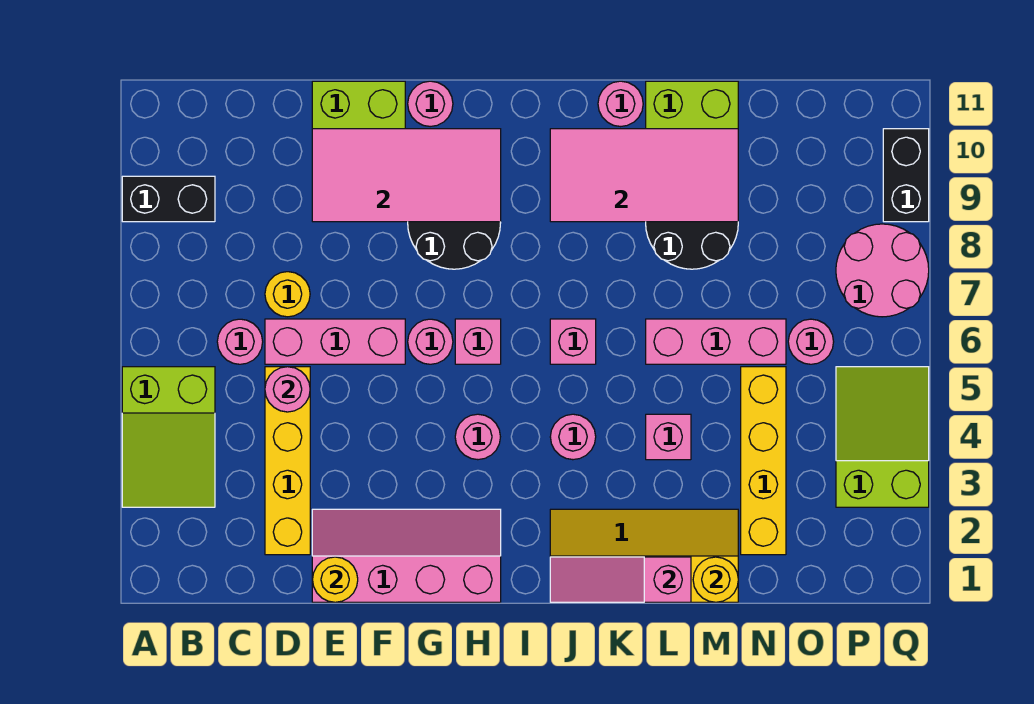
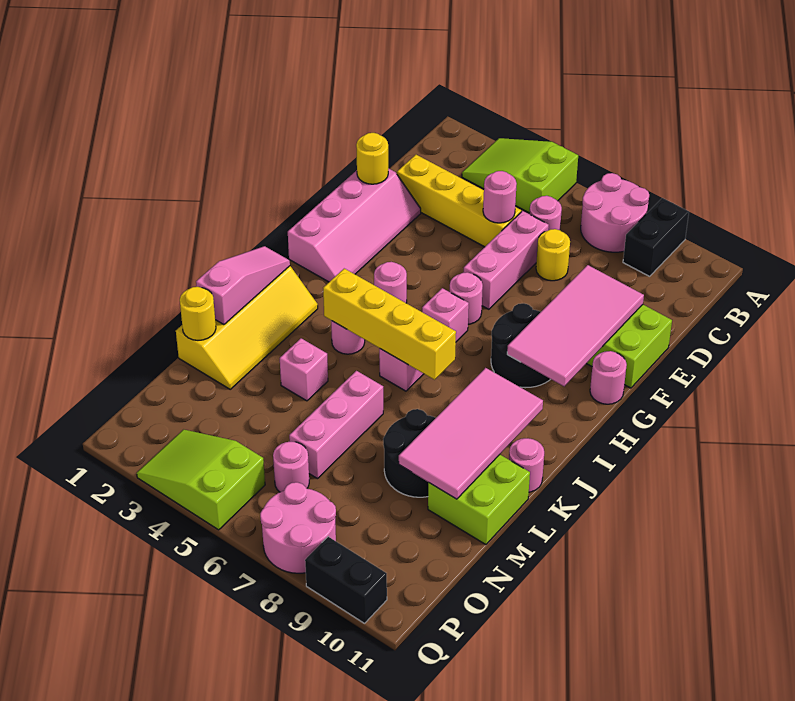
none -> pink 2x2 round brick [581,173,649,252]
yellow 1x4 brick [741,367,786,555] -> yellow 1x4 brick moved to [323,269,456,380]
lime 2x3 slope [836,367,929,507] -> lime 2x3 slope turned to [137,430,265,530]

